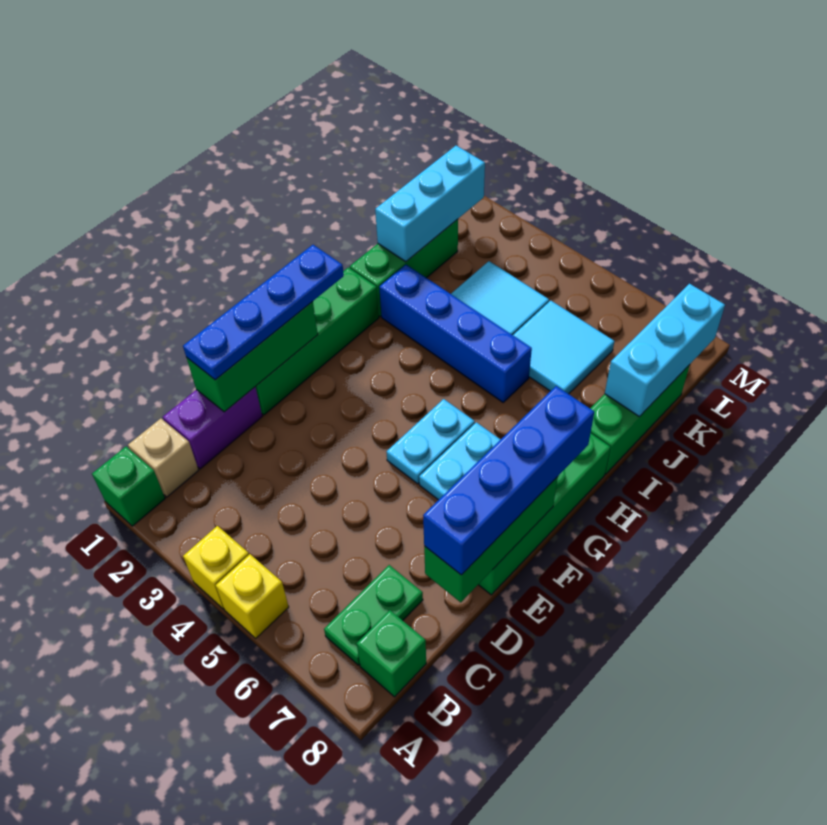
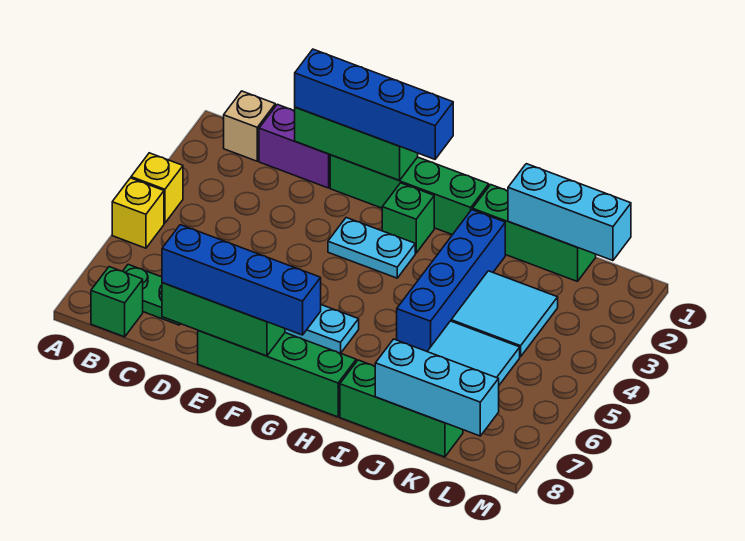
green 1x1 brick [92,447,165,526] -> green 1x1 brick moved to [382,183,434,253]
blue 1x4 plate [183,245,344,380] -> blue 1x4 brick [295,49,453,159]
cyan 1x2 plate [387,399,475,484] -> cyan 1x2 plate moved to [328,218,415,278]

